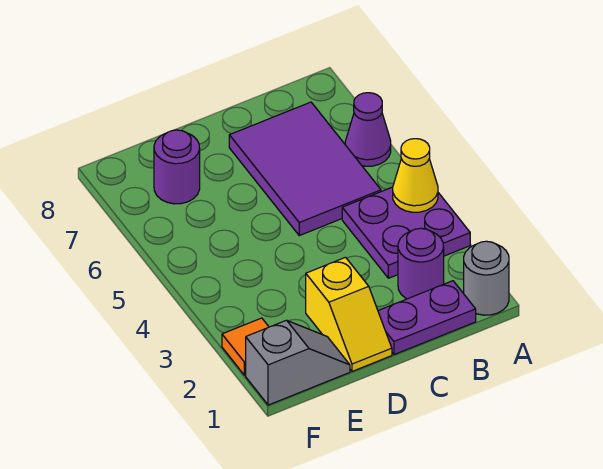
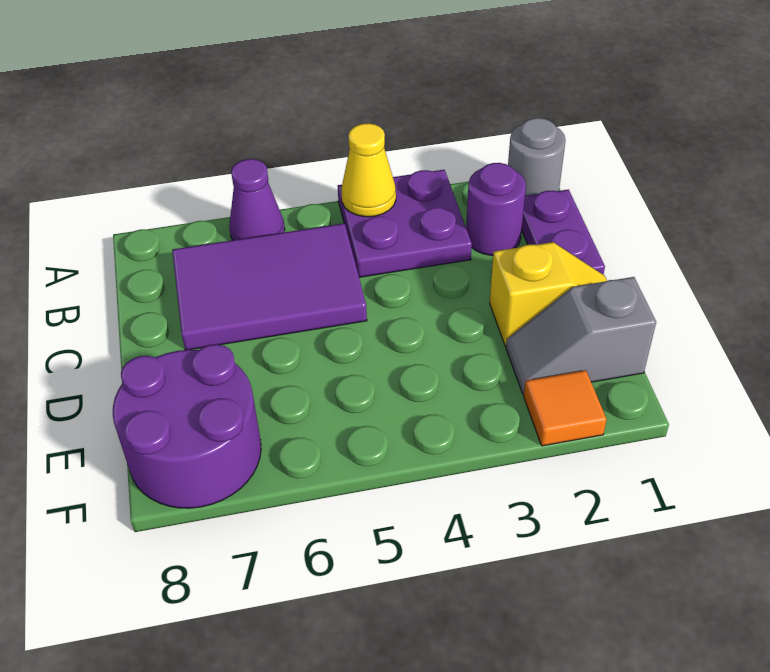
grey 1x2 slope [246,320,350,405] -> grey 1x2 slope turned to [506,277,656,394]
purple 1x1 round brick [154,130,200,204] -> purple 2x2 round brick [113,344,261,508]

